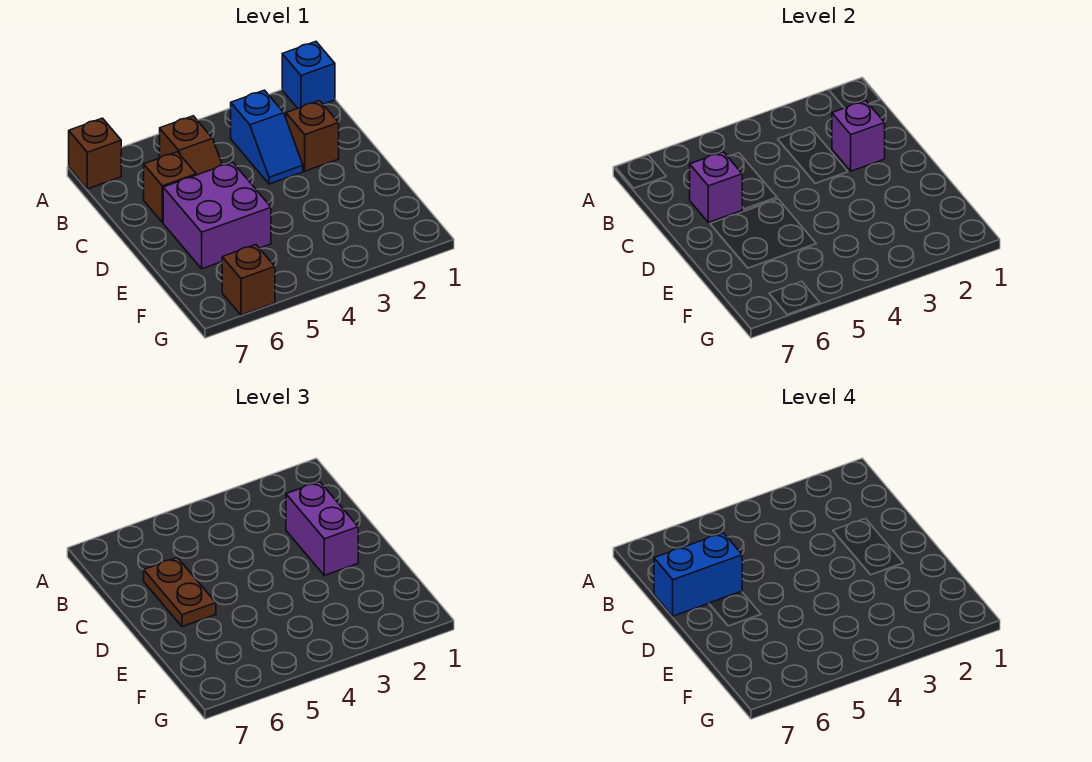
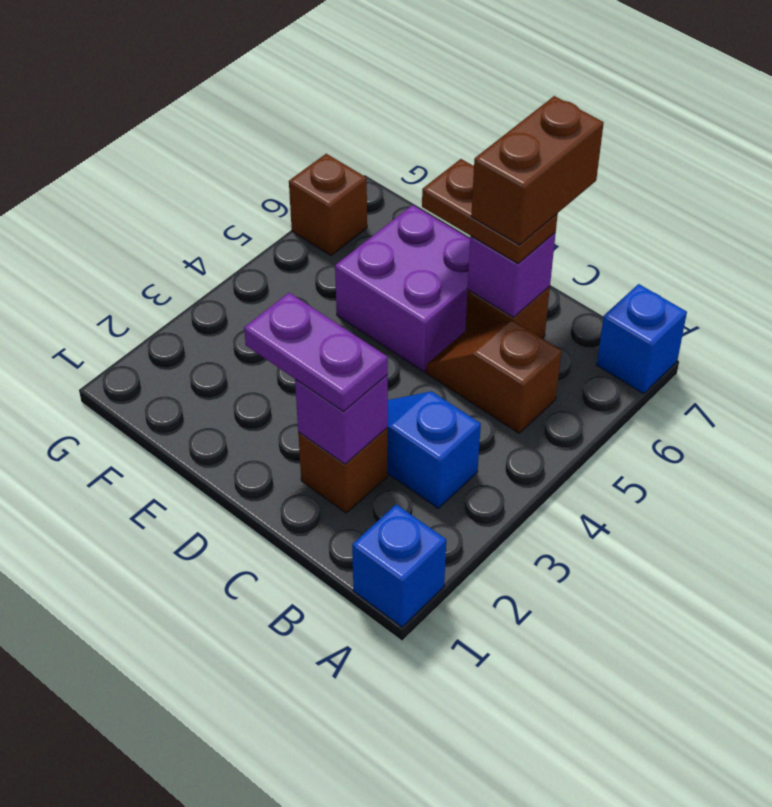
brown 1x1 brick [69,118,121,189] -> blue 1x1 brick [597,284,687,394]
purple 1x2 brick [286,482,358,575] -> purple 1x2 plate [244,293,388,412]
blue 1x2 brick [654,533,742,616] -> brown 1x2 brick [471,96,604,245]

